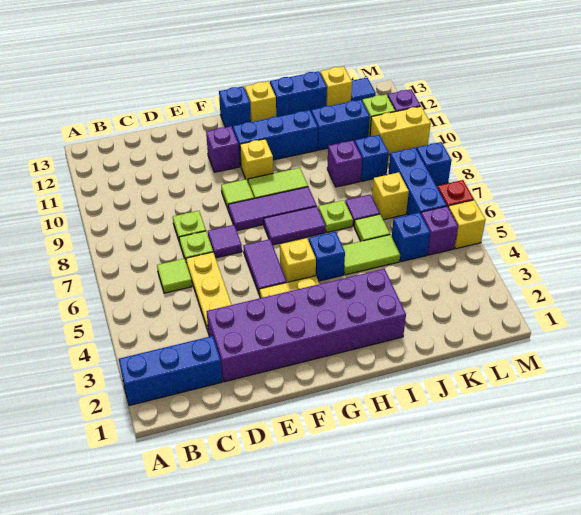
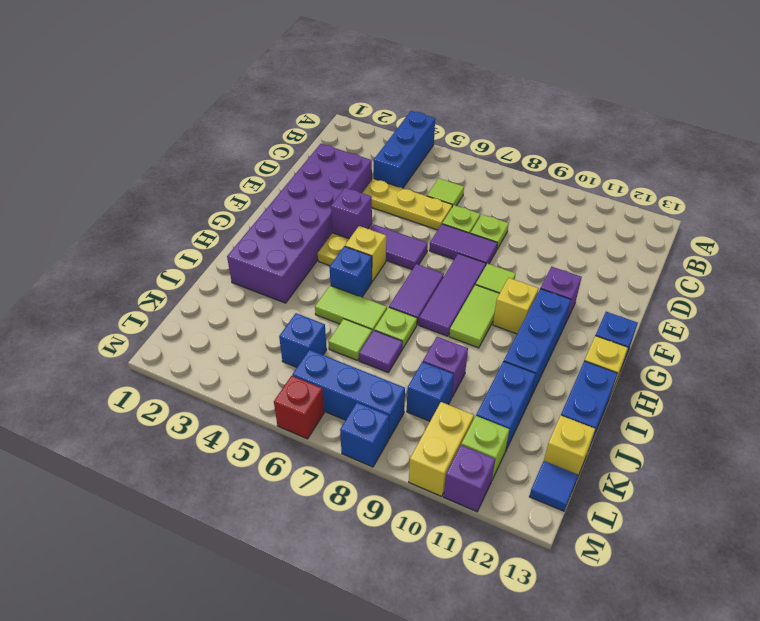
blue 1x3 brick [119,336,222,406] -> blue 1x3 brick moved to [374,111,435,188]
purple 1x1 tile [208,225,242,258] -> purple 1x2 tile [429,224,497,265]
lime 1x2 tile [343,235,400,275] -> lime 1x2 tile turned to [315,286,387,332]
yellow 1x1 brick [372,172,409,220] -> none
purple 1x1 brick [421,206,458,255] -> purple 1x1 brick moved to [331,188,372,239]
yellow 1x1 brick [448,200,485,249] -> none

